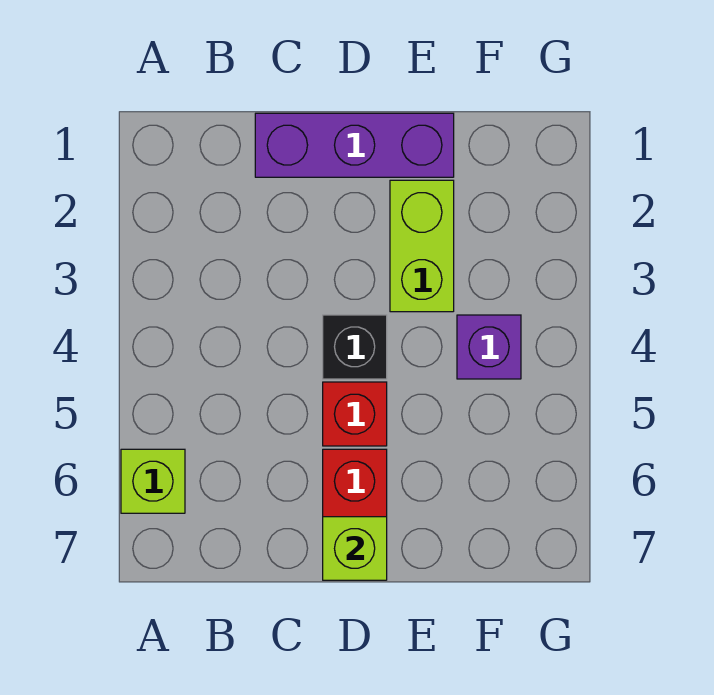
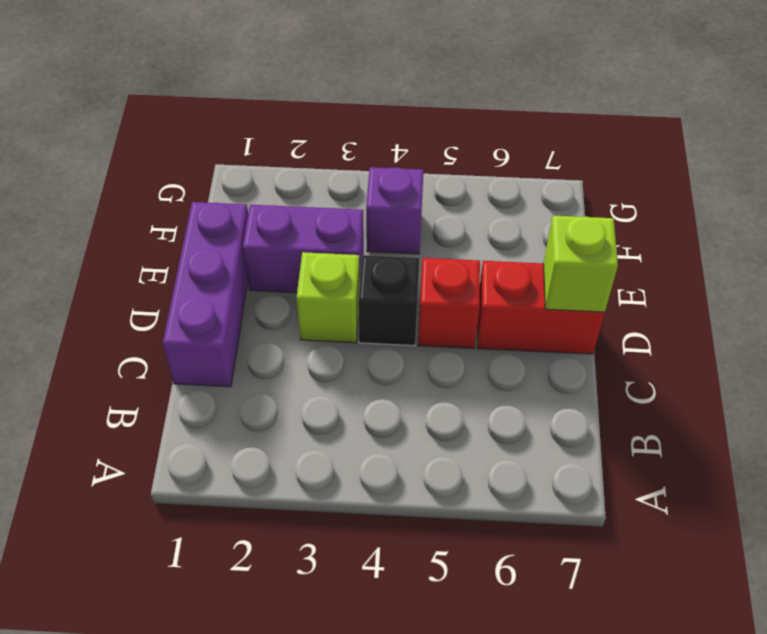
lime 1x1 brick [121,449,185,513] -> lime 1x1 brick moved to [296,252,360,343]
lime 1x2 brick [390,180,454,312] -> purple 1x2 brick [243,205,364,293]

